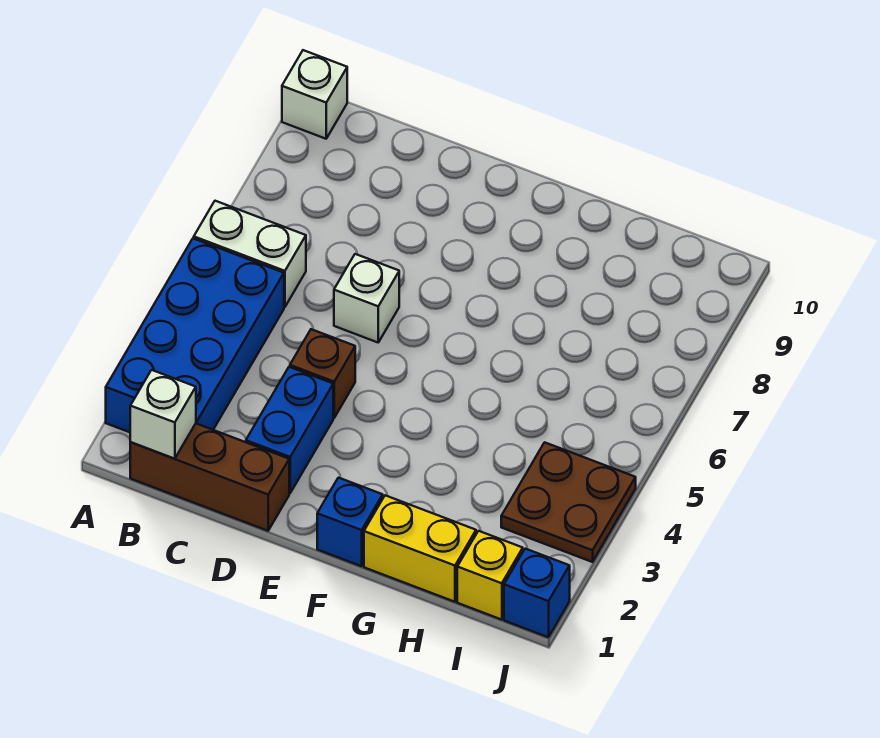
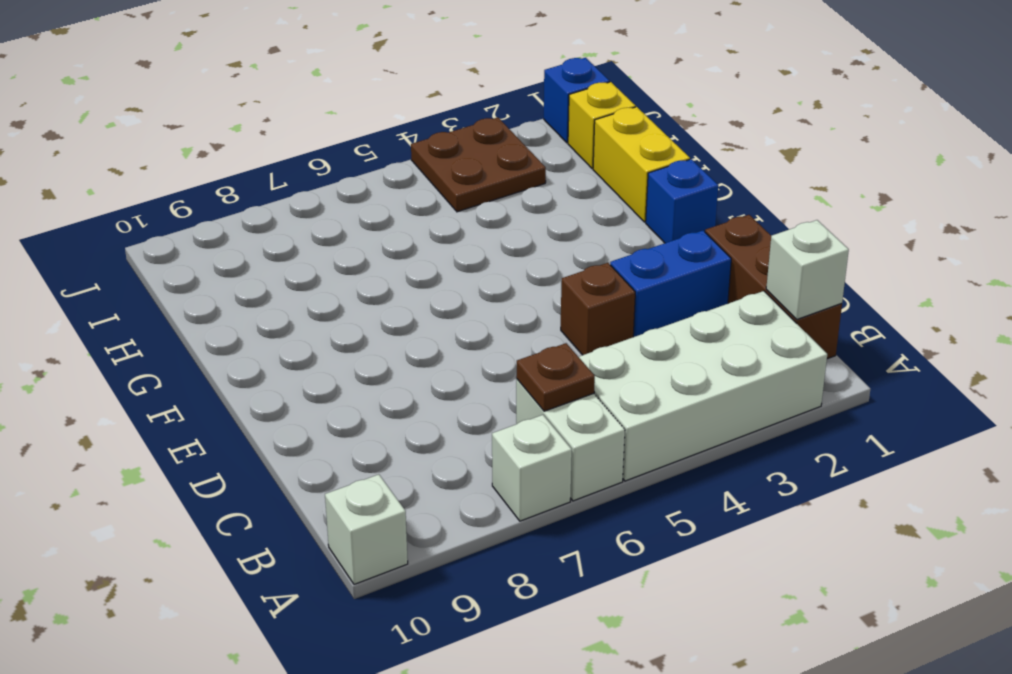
blue 2x4 brick [106,238,284,432] -> white 2x4 brick [579,291,827,481]
none -> brown 1x1 plate [516,343,595,411]
white 1x1 brick [334,254,399,342] -> white 1x1 brick moved to [492,415,572,521]

